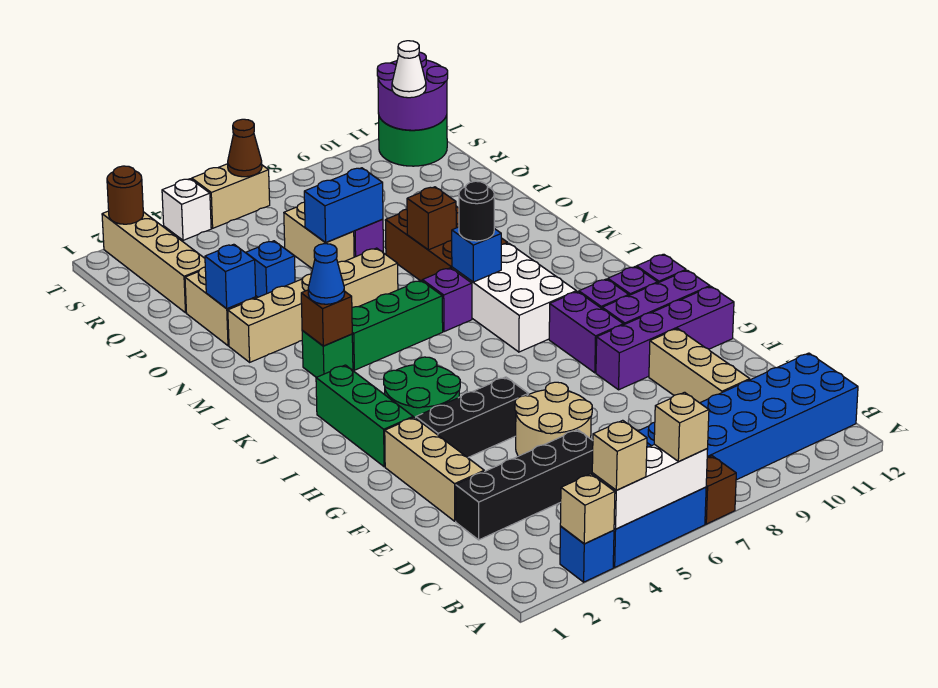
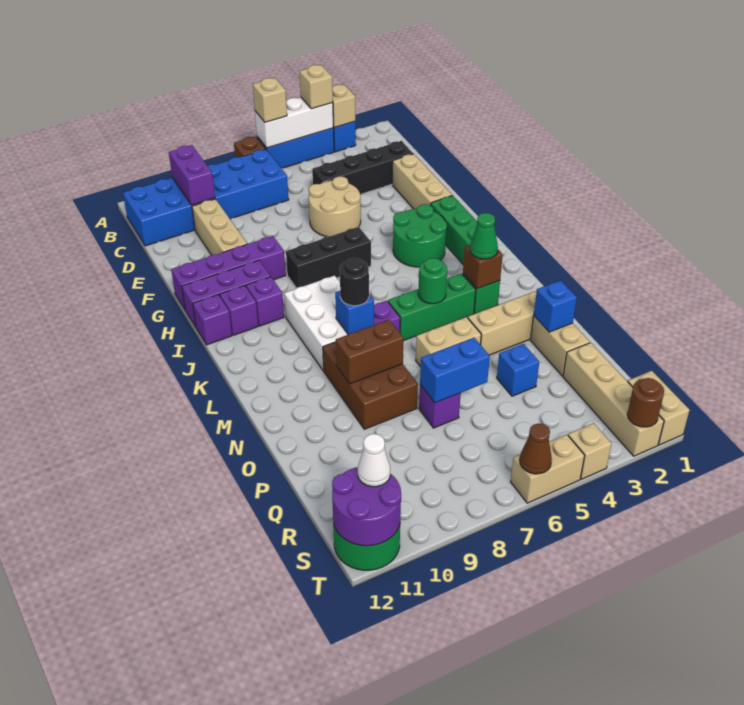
black 1x3 brick [416,377,528,458] -> black 1x3 brick moved to [286,227,371,288]
purple 1x2 brick [549,292,623,373] -> purple 1x2 brick moved to [169,145,215,205]
blue 1x1 cone [308,244,345,304] -> green 1x1 cone [470,213,498,259]
none -> green 1x1 round brick [418,258,447,304]
brown 1x1 brick [407,187,456,250] -> brown 1x2 brick [336,320,403,384]
tan 1x2 brick [284,202,354,269] -> tan 1x2 brick moved to [628,371,689,445]
white 1x1 brick [162,179,211,240] -> tan 1x1 brick [568,423,611,479]

